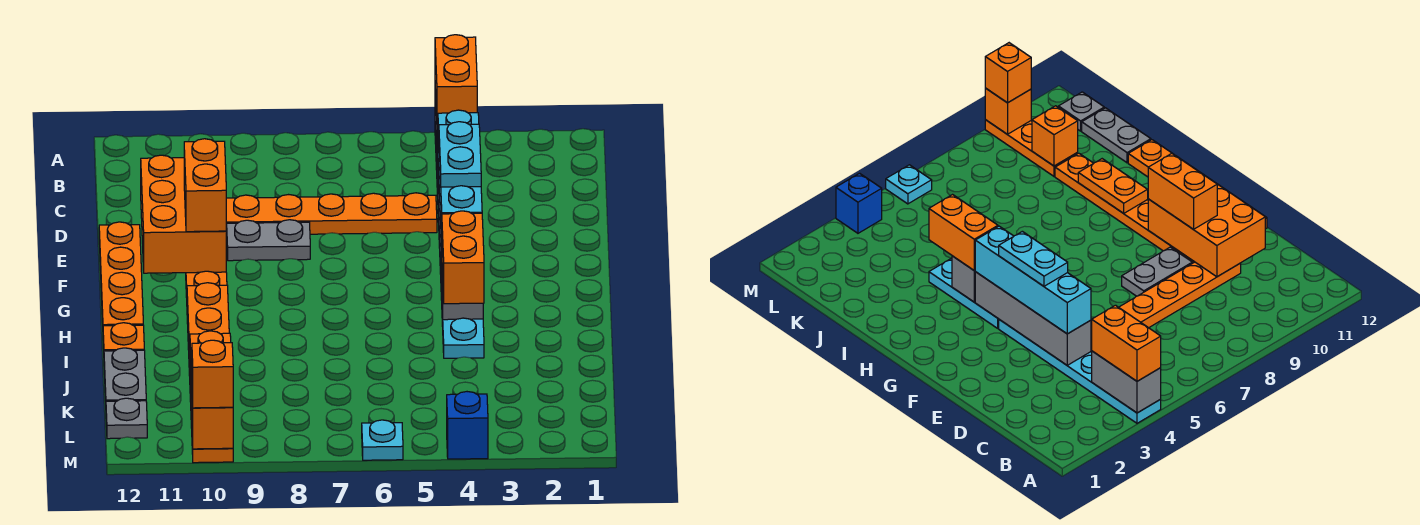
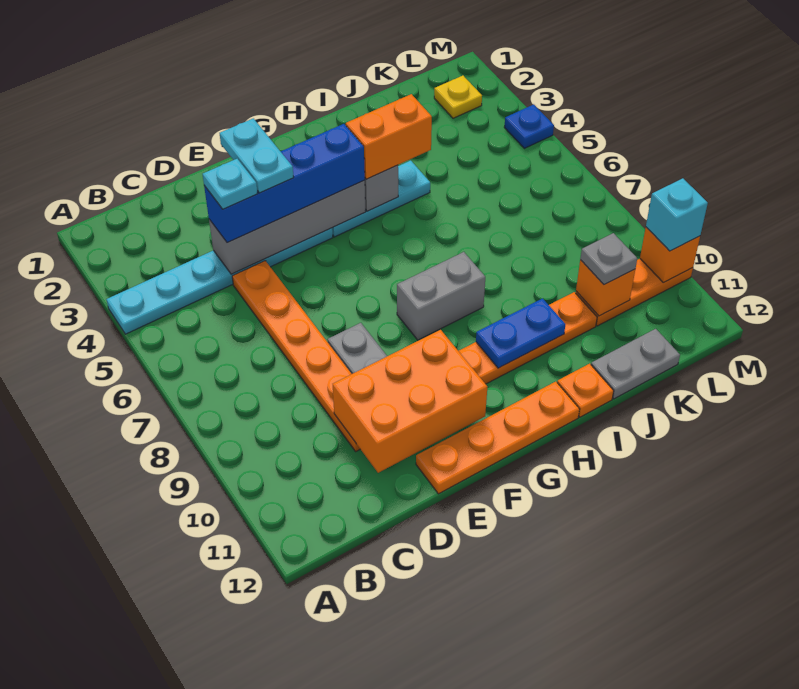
grey 1x2 brick [1092,351,1161,413] -> grey 1x2 brick moved to [397,252,485,340]
orange 1x2 brick [435,35,477,127] -> none
cyan 1x4 brick [438,110,482,246] -> blue 1x4 brick [204,124,365,243]
cyan 1x2 plate [439,122,481,187] -> cyan 1x2 plate turned to [220,118,294,193]
orange 1x2 brick [184,139,226,232] -> none
orange 1x2 plate [187,283,229,348] -> blue 1x2 plate [476,298,565,368]
none -> yellow 1x1 plate [434,76,482,118]
grey 1x1 plate [106,398,147,439] -> grey 1x1 plate moved to [580,233,637,285]
blue 1x1 brick [447,392,488,459] -> blue 1x1 plate [504,104,554,148]
cyan 1x1 plate [362,420,403,460] -> cyan 1x1 plate moved to [203,159,258,209]
orange 1x1 brick [192,340,233,408] -> cyan 1x1 brick [646,178,708,251]

